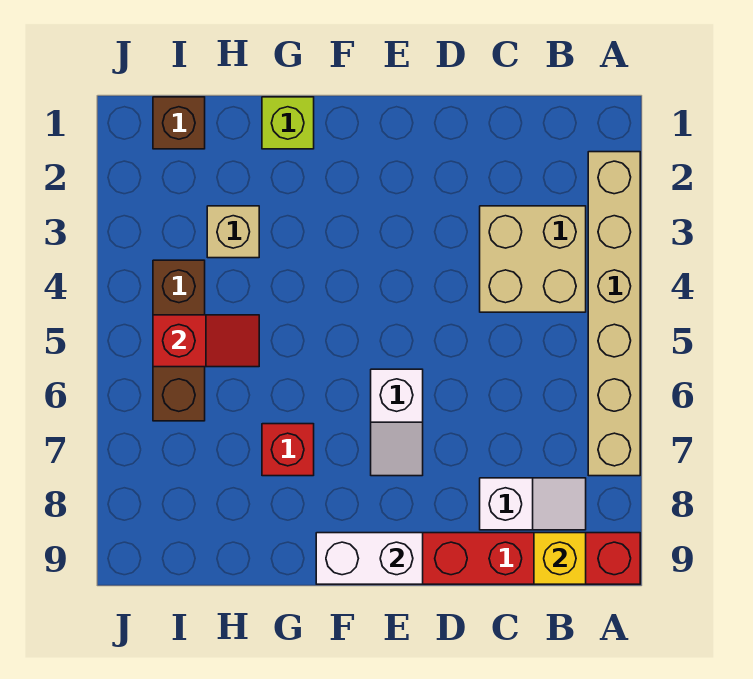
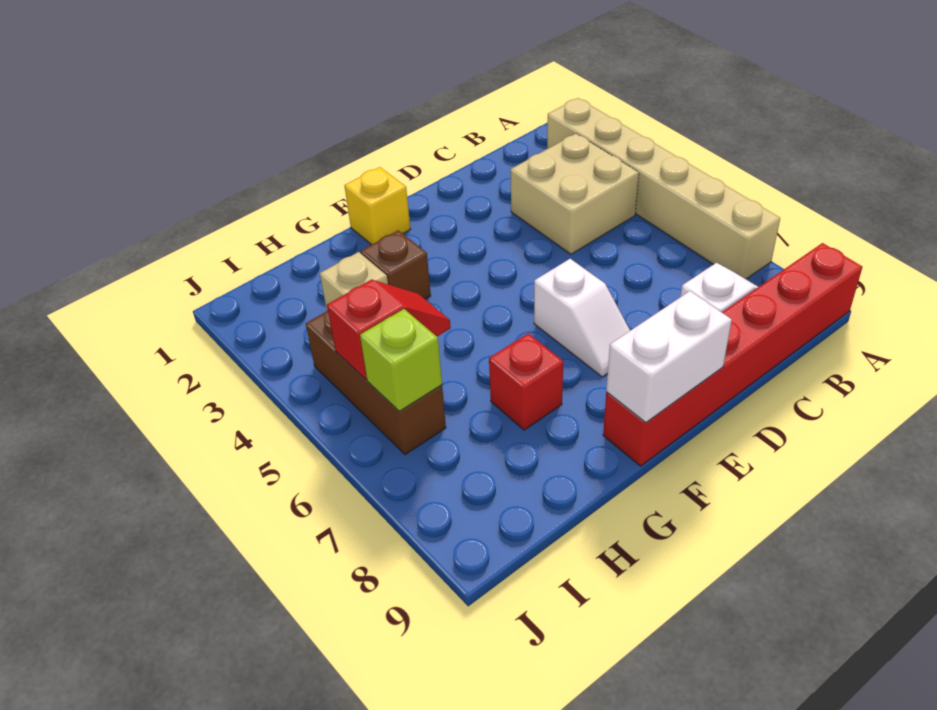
yellow 1x1 brick [534,533,586,584] -> yellow 1x1 brick moved to [344,167,410,245]
lime 1x1 brick [262,97,314,149] -> lime 1x1 brick moved to [360,309,442,411]
brown 1x1 brick [153,97,205,149] -> brown 1x1 brick moved to [361,230,431,299]

